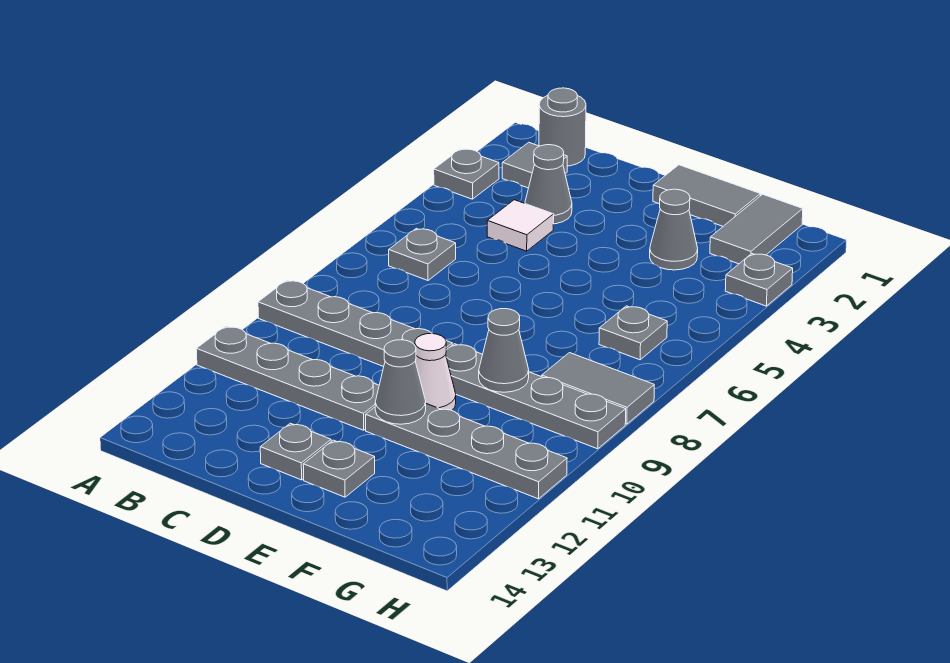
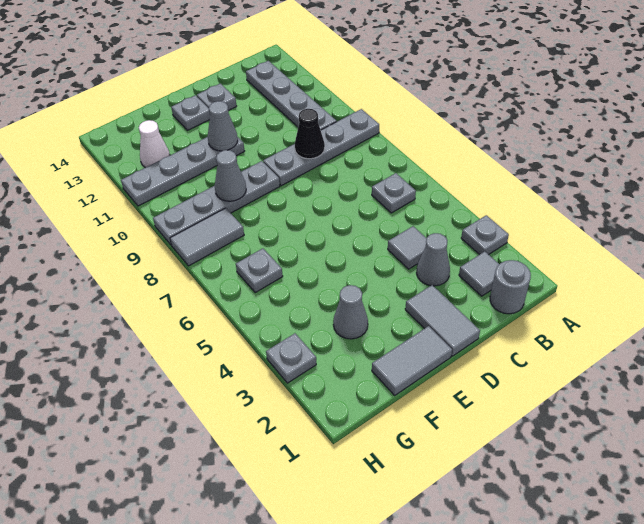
grey 1x4 plate [196,326,379,430] -> grey 1x4 plate turned to [246,61,337,130]
white 1x1 tile [487,200,554,251] -> grey 1x1 tile [388,226,426,269]
none -> black 1x1 cone [295,109,325,159]
white 1x1 cone [415,334,456,410] -> white 1x1 cone moved to [139,120,170,168]
grey 1x2 tile [710,194,803,264] -> grey 1x2 tile moved to [405,285,480,356]

